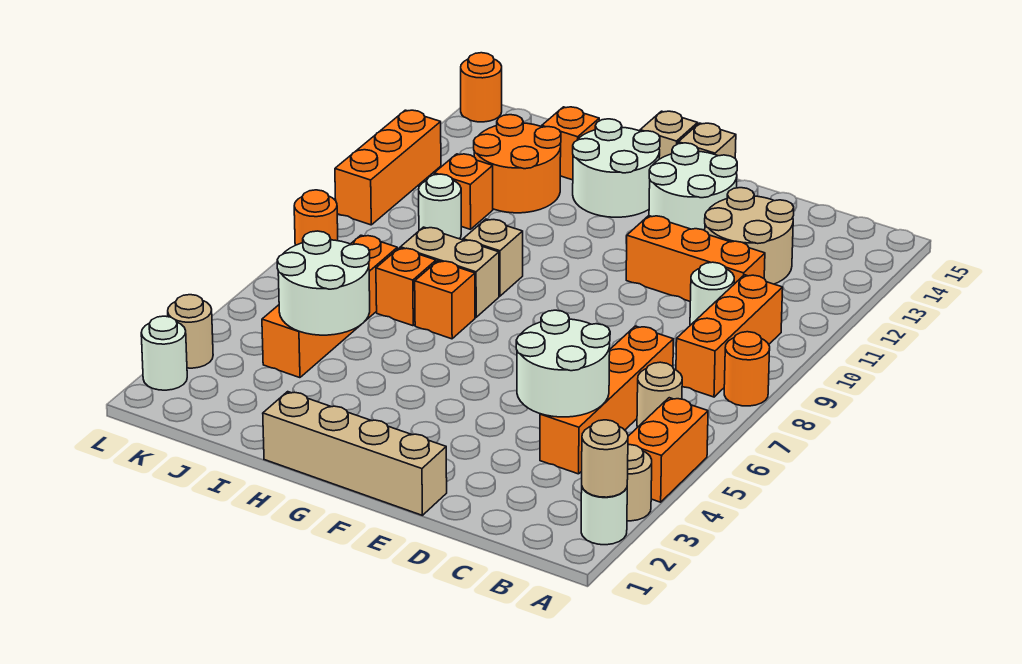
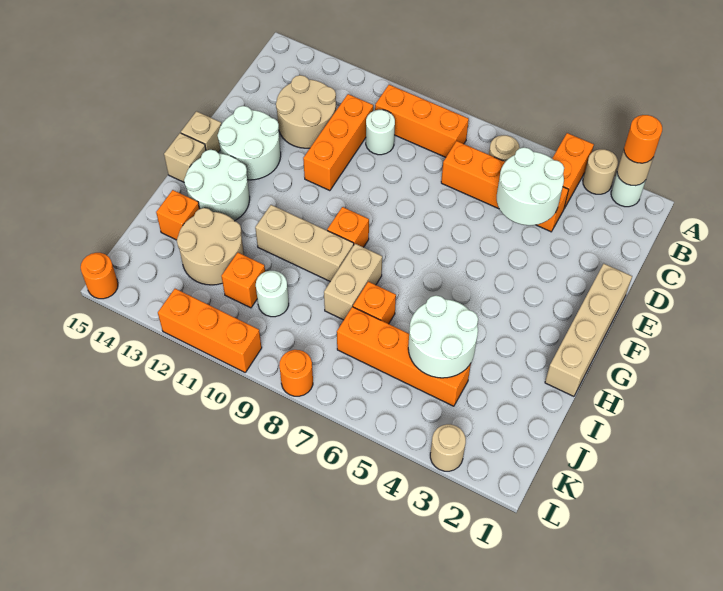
orange 1x2 brick [628,398,708,502] -> orange 1x2 brick turned to [552,133,594,208]
orange 1x1 round brick [724,332,770,406] -> orange 1x1 round brick moved to [624,115,662,163]
orange 1x1 brick [415,261,475,339] -> orange 1x1 brick moved to [327,207,369,247]
tan 1x1 brick [463,219,523,296] -> tan 1x3 brick [255,205,354,281]
orange 2x2 round brick [474,115,561,213] -> tan 2x2 round brick [177,208,244,285]
white 1x1 round brick [141,316,187,390] -> none

